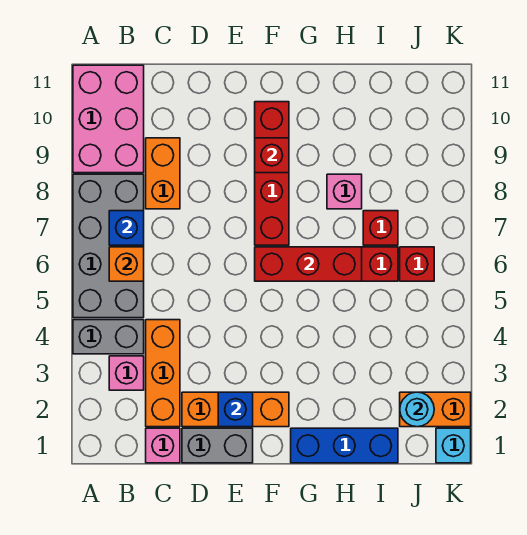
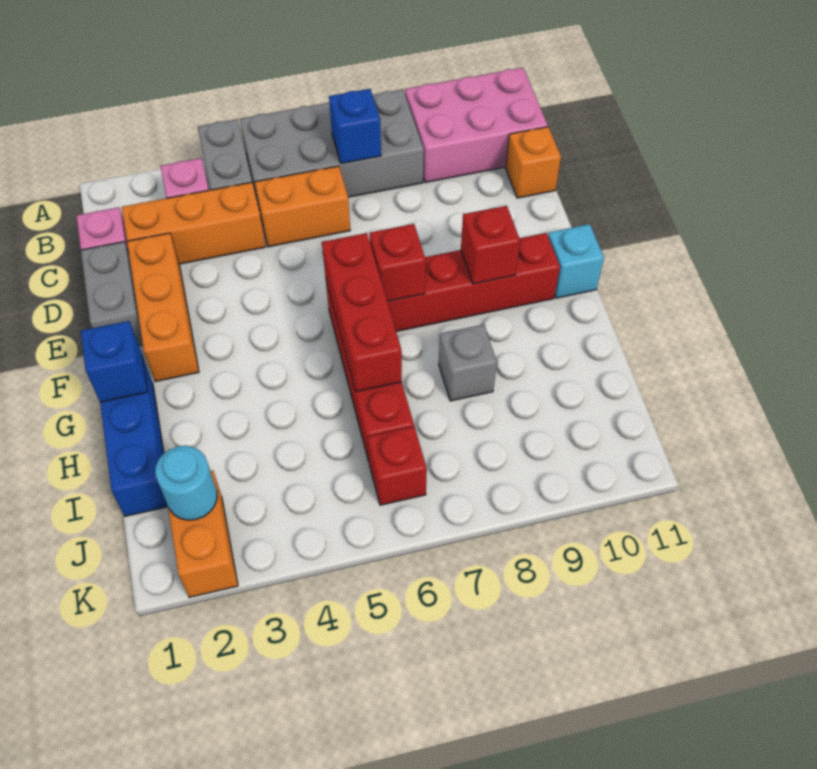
orange 1x1 brick [109,247,144,281] -> orange 1x1 brick moved to [506,127,561,198]
orange 1x2 brick [146,138,180,209] -> orange 1x2 brick moved to [255,166,350,247]
blue 1x1 brick [218,392,253,427] -> blue 1x1 brick moved to [81,321,148,402]
pink 1x1 brick [327,174,362,209] -> grey 1x1 brick [439,324,497,401]
red 1x1 brick [363,211,398,245] -> red 1x1 brick moved to [369,224,426,302]
cyan 1x1 brick [436,428,471,463] -> cyan 1x1 brick moved to [548,224,604,298]

